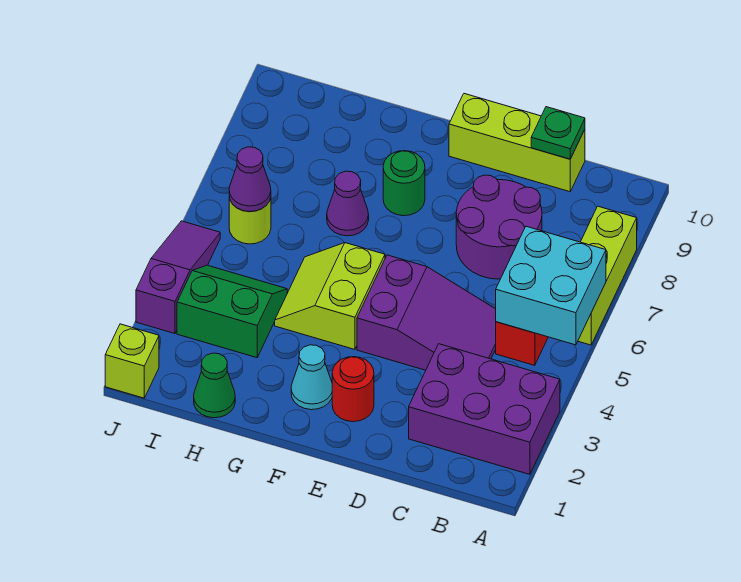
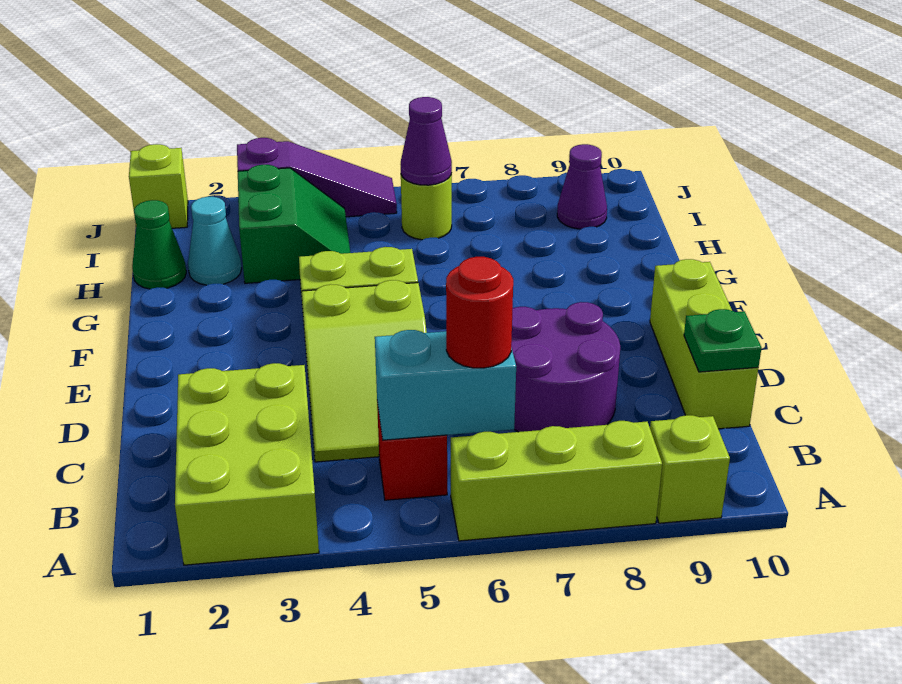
purple 2x3 brick [409,344,560,474] -> lime 2x3 brick [175,363,319,565]
cyan 2x2 brick [496,226,606,345] -> cyan 1x2 brick [375,330,516,440]
none -> lime 1x1 brick [650,415,730,523]
purple 2x3 slope [357,255,496,370] -> lime 2x3 slope [302,280,427,462]
red 1x1 round brick [332,357,374,422] -> red 1x1 round brick moved to [446,257,513,368]
cyan 1x1 cone [291,345,332,410] -> cyan 1x1 cone moved to [188,197,242,285]
green 1x1 round brick [383,151,425,216] -> none
purple 1x1 cone [327,171,369,236] -> purple 1x1 cone moved to [557,144,607,229]

